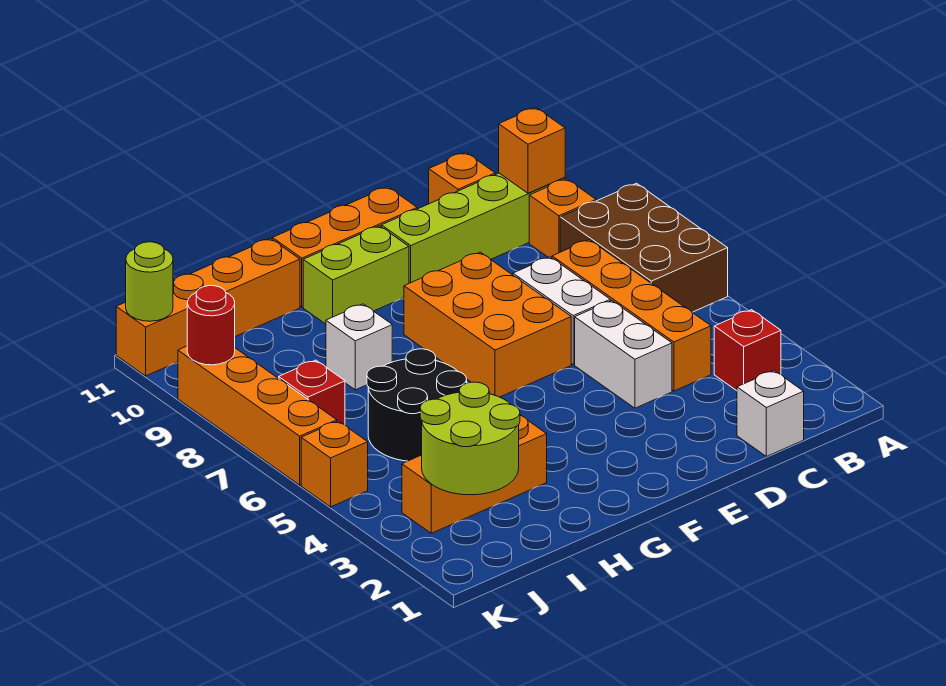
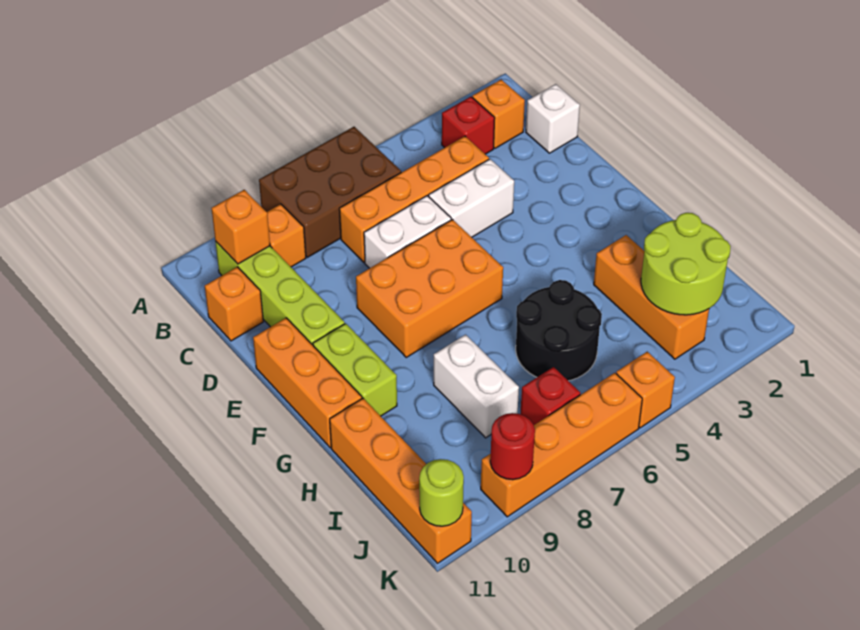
none -> orange 1x1 brick [472,80,525,148]
white 1x1 brick [326,304,392,390] -> white 1x2 brick [434,335,519,438]

